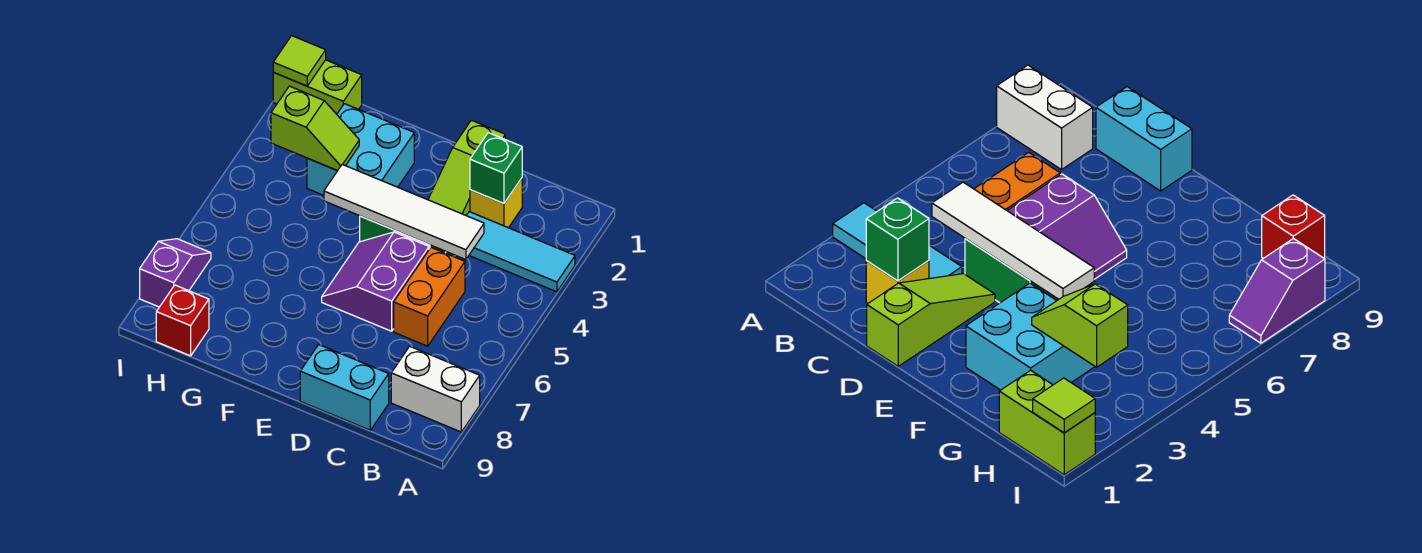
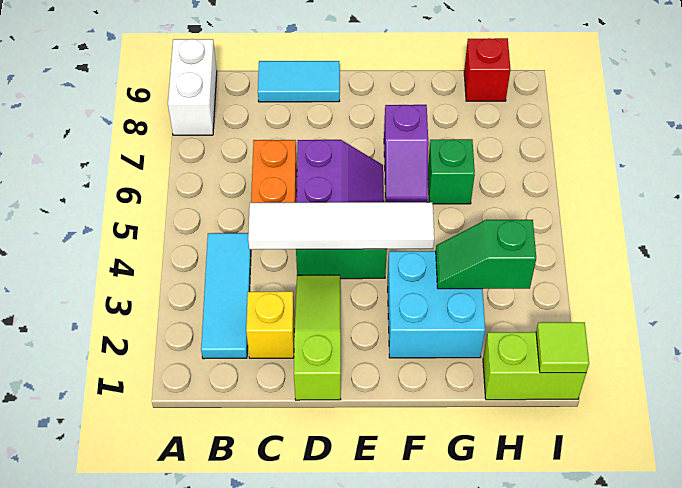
cyan 1x3 tile [466,212,575,292] -> cyan 1x3 tile turned to [201,233,251,359]
white 1x2 brick [391,346,480,432] -> white 1x2 brick turned to [168,39,217,135]
green 1x1 brick [470,133,522,203] -> green 1x1 brick moved to [428,139,475,204]
cyan 1x2 brick [300,345,389,430] -> cyan 1x2 tile [258,61,340,102]
lime 1x2 slope [271,86,359,171] -> green 1x2 slope [436,220,536,289]
purple 1x2 slope [140,239,211,307] -> purple 1x2 slope moved to [384,105,428,202]

